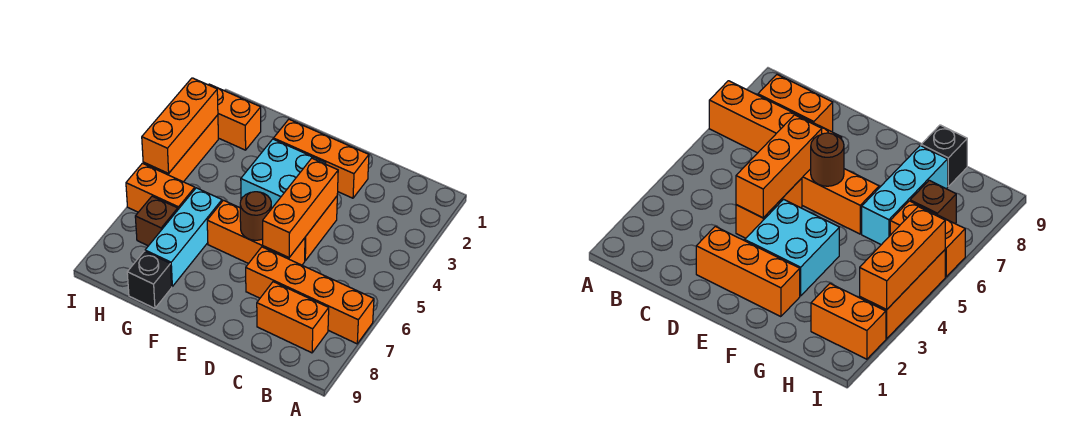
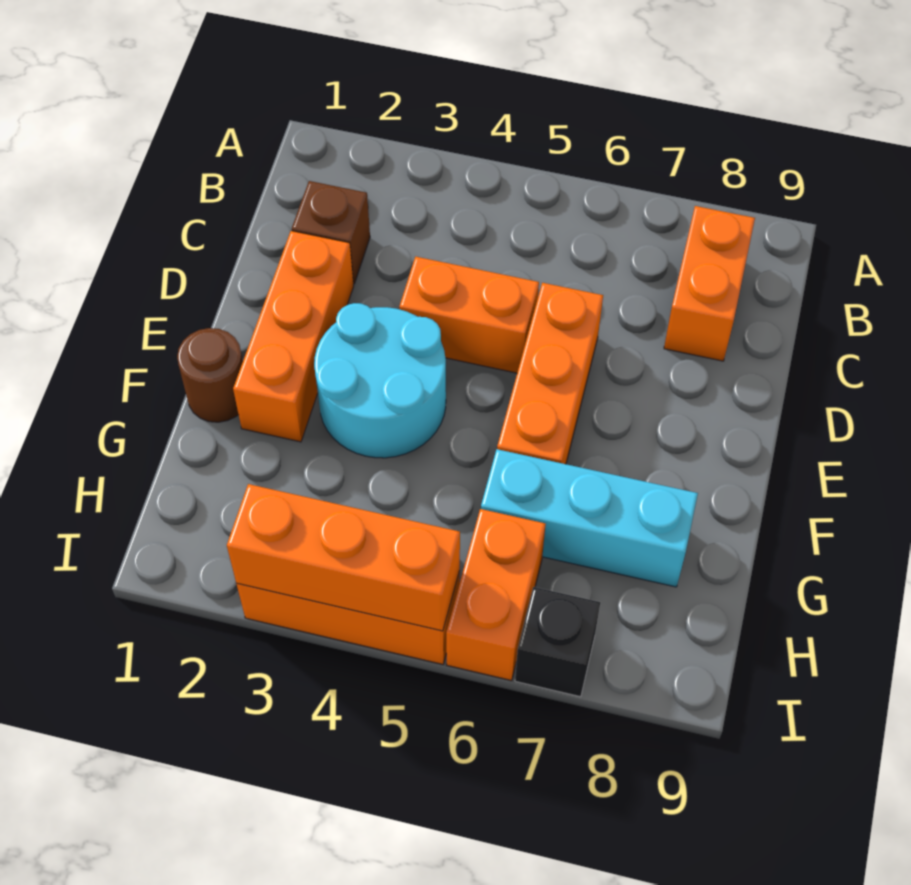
orange 1x4 brick [246,247,374,344] -> none
orange 1x3 brick [263,158,338,258] -> none
cyan 2x2 brick [241,139,326,209] -> cyan 2x2 round brick [314,303,446,458]
brown 1x1 round brick [240,192,271,240] -> brown 1x1 round brick moved to [177,328,243,422]
black 1x1 brick [127,251,172,308] -> black 1x1 brick moved to [515,587,601,697]
orange 1x2 brick [209,84,261,150] -> none
brown 1x1 brick [135,196,178,246] -> brown 1x1 brick moved to [292,181,370,284]

